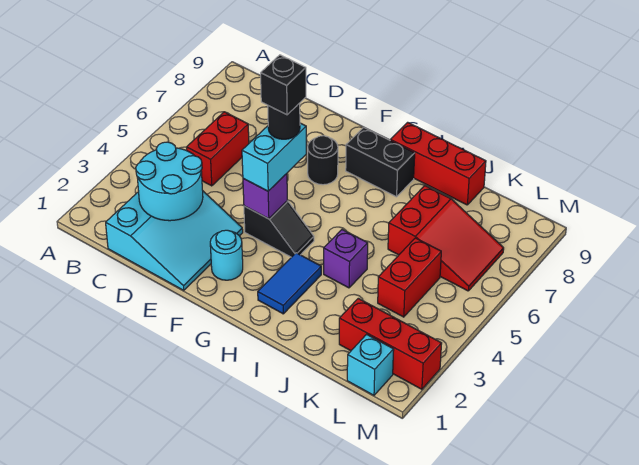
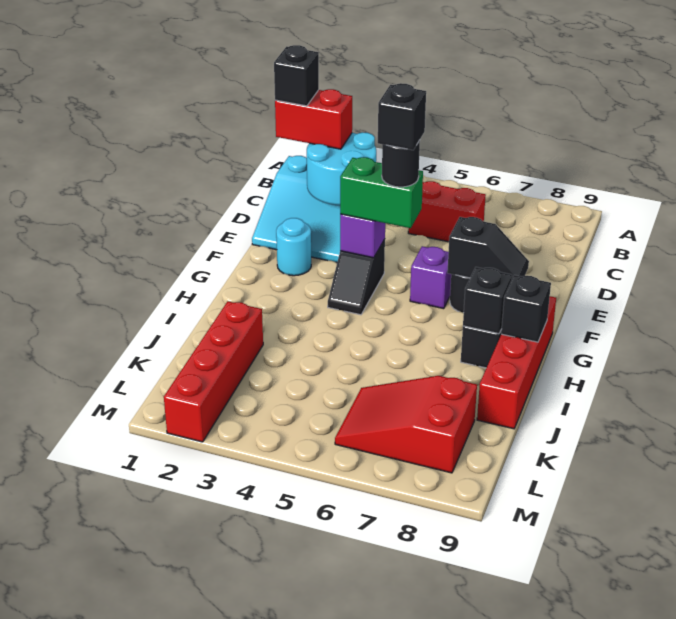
none -> black 1x1 brick [274,45,319,106]
cyan 1x2 brick [242,123,306,191] -> green 1x2 brick [340,157,423,228]
none -> black 1x2 slope [447,217,529,278]
blue 1x2 tile [258,253,321,314] -> none
none -> black 1x1 brick [463,267,512,334]
red 1x3 brick [390,122,486,205] -> red 1x4 brick [477,296,556,429]
none -> black 1x1 brick [501,275,551,342]
purple 1x1 brick [324,230,368,288] -> purple 1x1 brick moved to [410,246,451,309]
red 2x3 slope [388,186,504,291] -> red 2x3 slope turned to [335,376,477,473]
red 1x3 brick [339,298,442,389] -> red 1x4 brick [164,301,263,442]
red 1x2 brick [378,238,441,317] -> red 1x2 brick moved to [275,89,352,149]
cyan 1x1 brick [347,334,394,395] -> none

